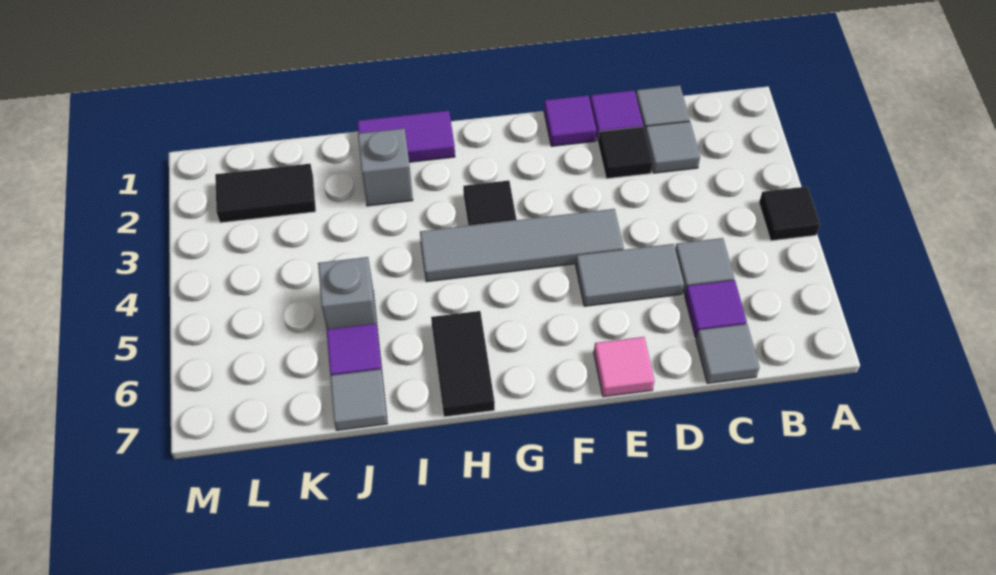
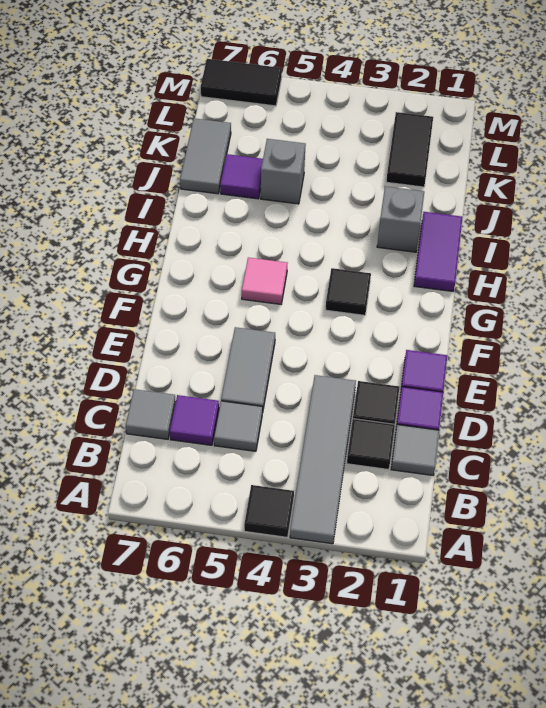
grey 1x1 tile [645,121,700,173] -> black 1x1 tile [347,419,395,469]
grey 1x4 tile [420,209,624,282] -> grey 1x4 tile moved to [290,375,356,544]
pink 1x1 tile [594,337,655,397] -> pink 1x1 tile moved to [242,258,287,304]
black 1x2 tile [431,311,495,417] -> black 1x2 tile moved to [201,59,282,106]
grey 1x1 tile [330,369,388,430] -> grey 1x2 tile [180,118,231,194]

